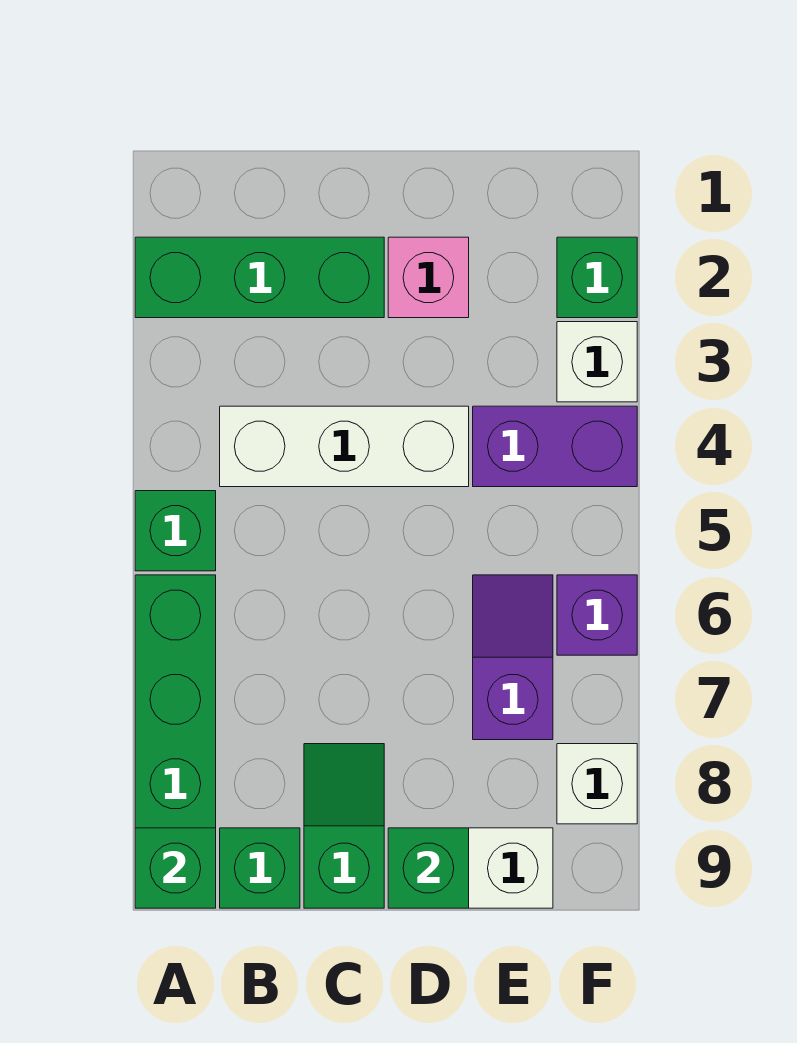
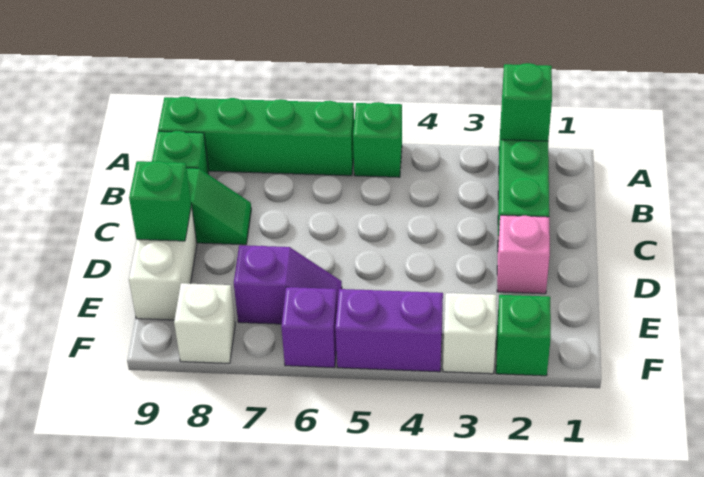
green 1x1 brick [135,828,216,908] -> green 1x1 brick moved to [501,63,552,141]
white 1x3 brick [220,406,469,487] -> none
purple 1x2 brick [473,406,637,487] -> purple 1x2 brick turned to [335,289,443,372]

